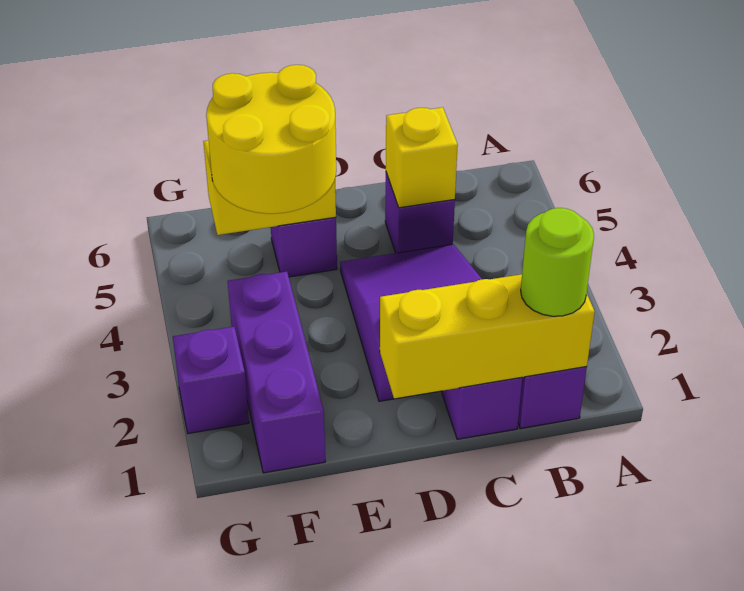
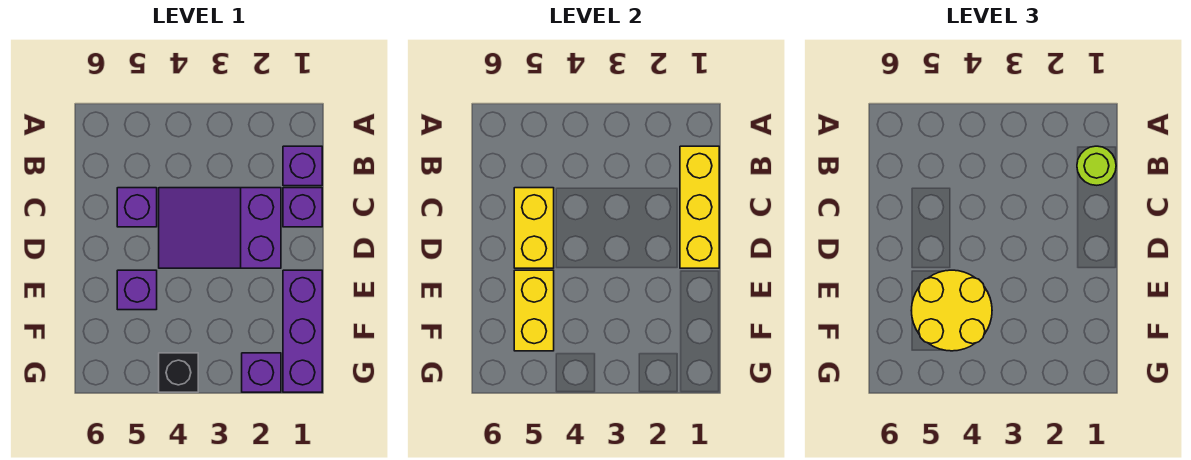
yellow 1x1 brick [386,107,458,208] -> yellow 1x2 brick [514,188,554,268]
purple 1x3 brick [228,272,325,473] -> purple 1x3 brick turned to [283,270,322,392]
none -> black 1x1 brick [159,353,198,392]

